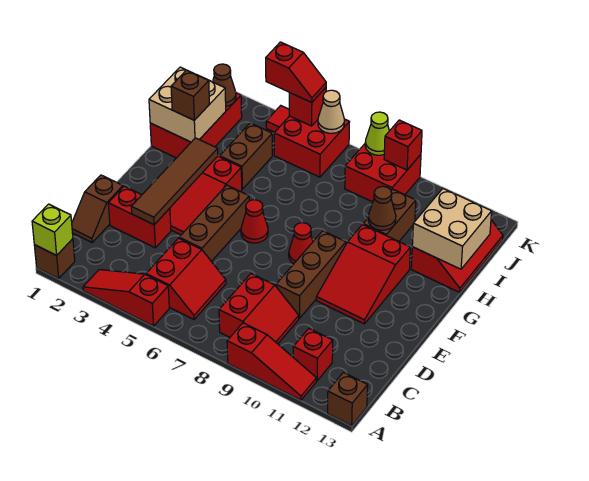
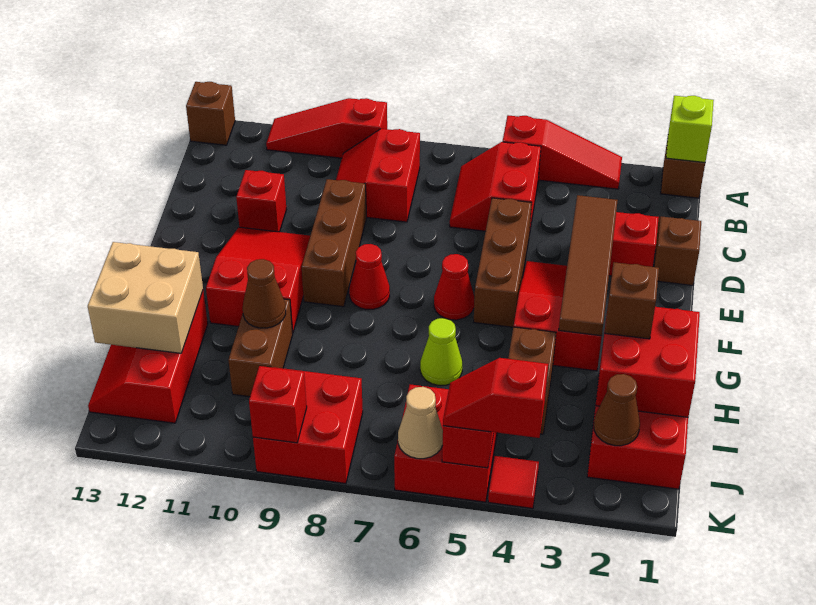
red 1x1 brick [293,329,333,381] -> red 1x1 brick moved to [236,170,286,232]
tan 2x2 brick [149,67,226,142] -> red 2x2 brick [596,307,700,417]
lime 1x1 cone [365,112,389,155] -> lime 1x1 cone moved to [420,318,462,385]

